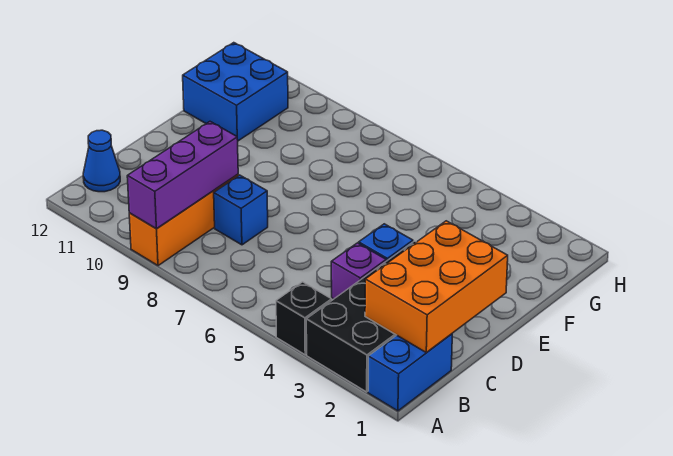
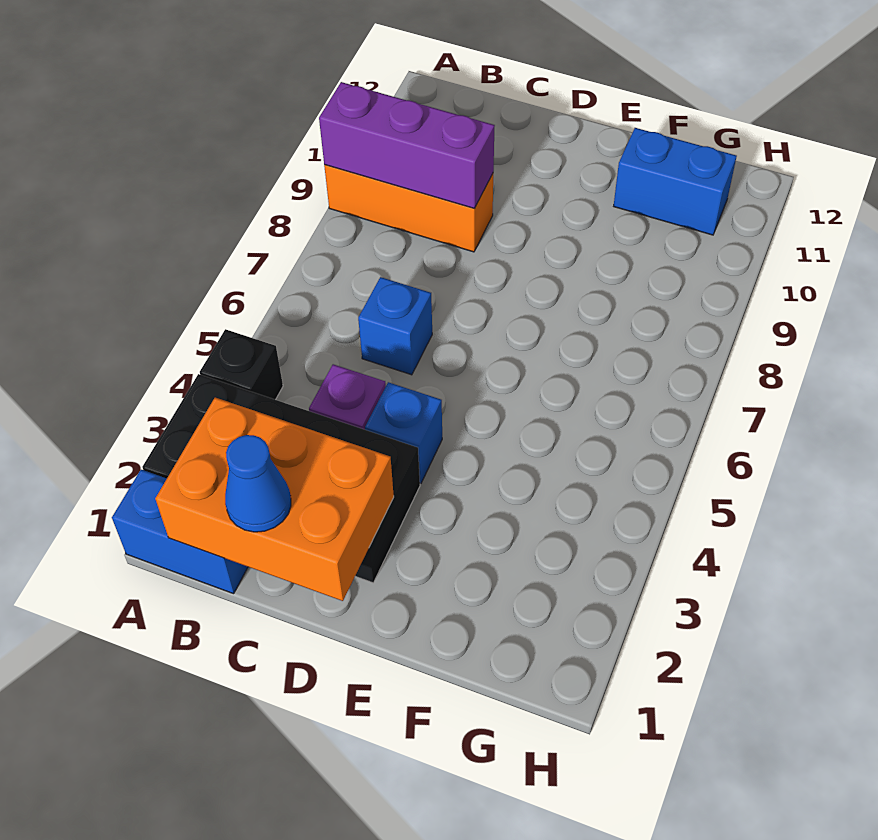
blue 1x1 cone [83,130,120,192] -> blue 1x1 cone moved to [225,435,291,532]
blue 1x1 brick [214,175,268,245] -> blue 1x1 brick moved to [358,277,432,375]
blue 2x2 brick [183,43,288,141] -> blue 1x2 brick [614,128,737,235]

